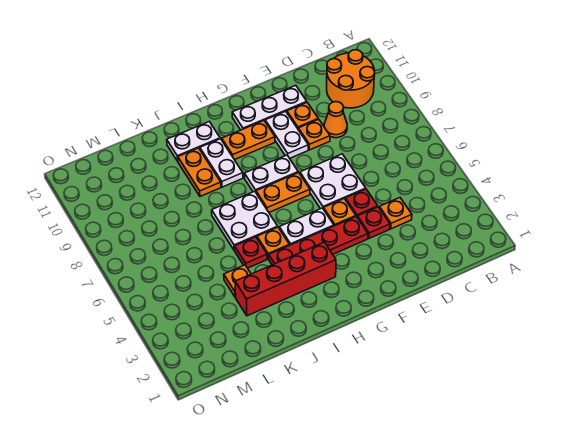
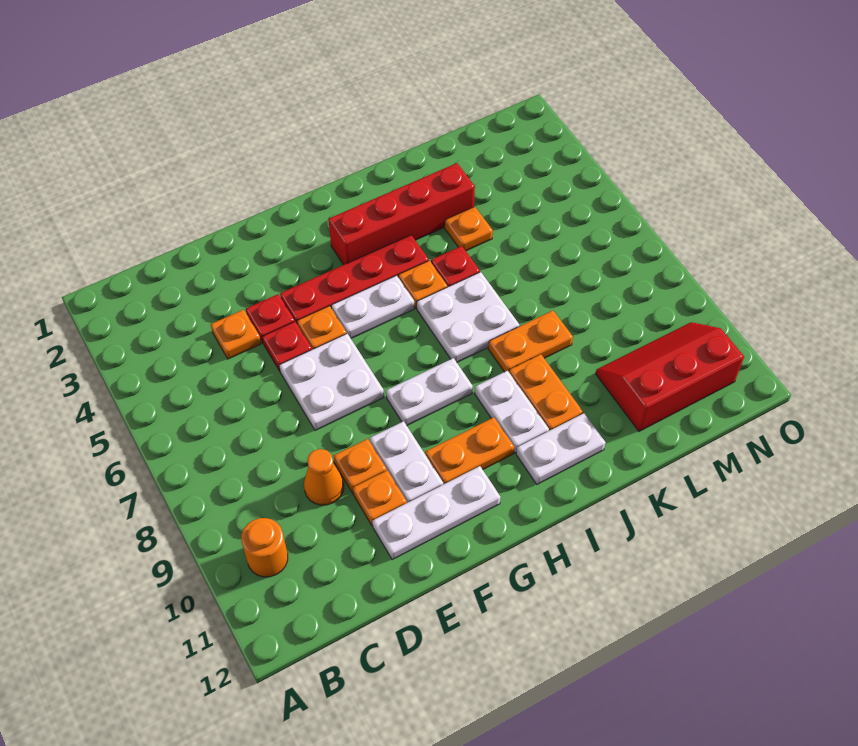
orange 2x2 round brick [327,50,375,108] -> orange 1x1 round brick [241,518,288,577]
orange 1x2 plate [256,172,310,212] -> orange 1x2 plate moved to [488,311,573,372]
none -> red 2x3 slope [596,322,744,431]

